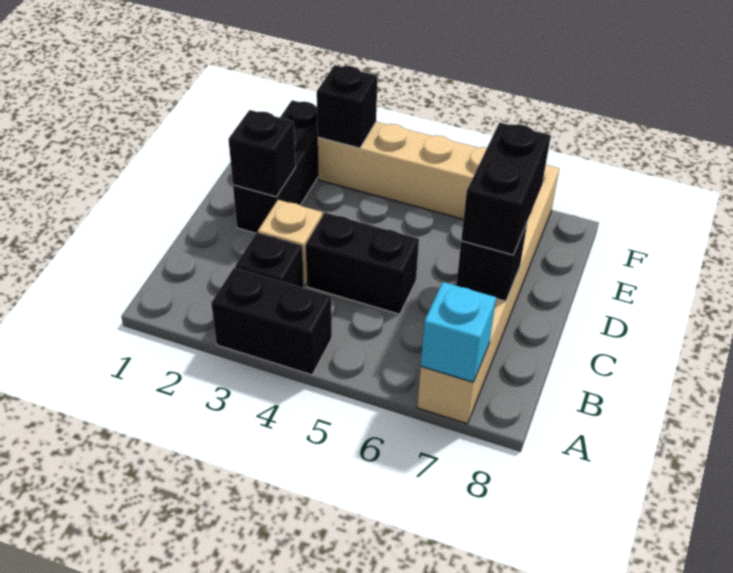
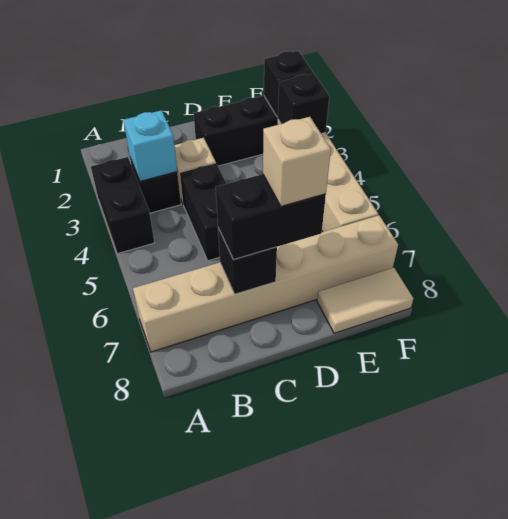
cyan 1x1 brick [421,282,496,382] -> cyan 1x1 brick moved to [123,110,177,181]
black 1x1 brick [229,110,296,197] -> black 1x1 brick moved to [264,51,313,117]
none -> tan 1x1 brick [263,117,331,206]
none -> tan 1x2 tile [317,268,413,333]

